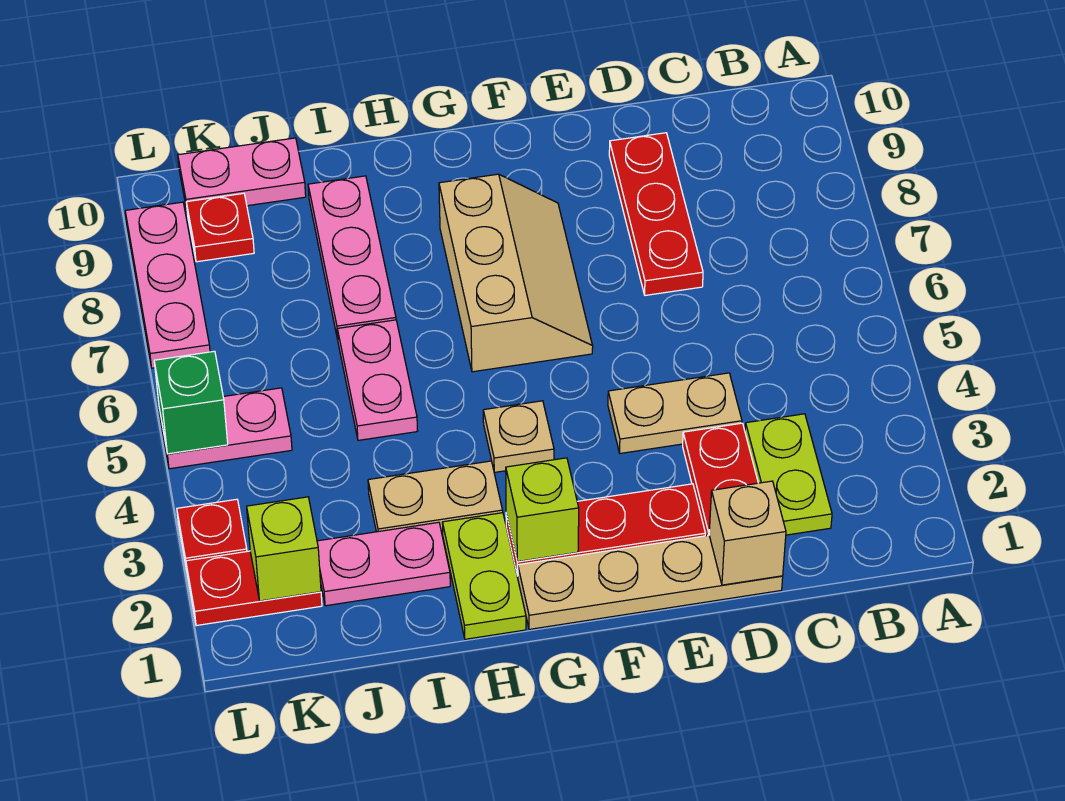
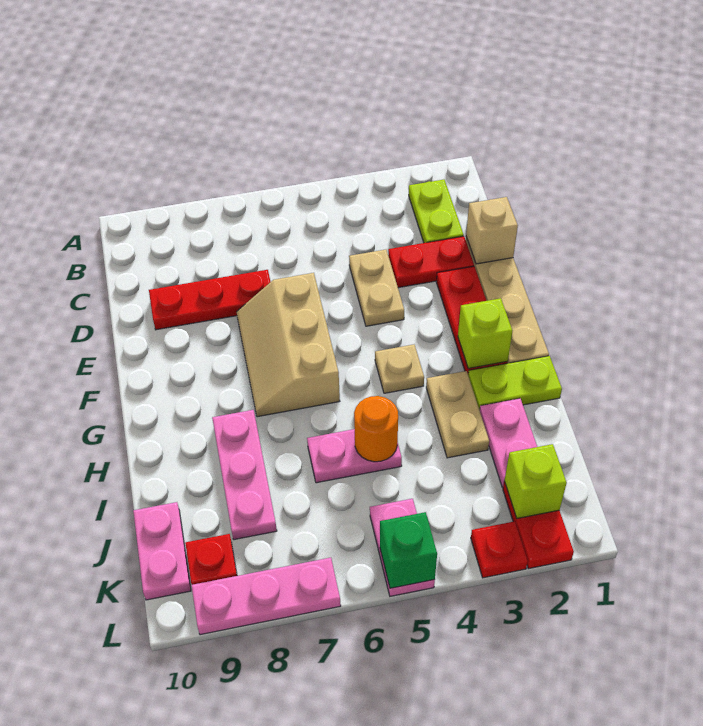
lime 1x2 plate [745,414,832,535] -> lime 1x2 plate turned to [409,180,464,243]
tan 2x3 slope [439,174,593,372] -> tan 2x3 slope turned to [237,273,340,417]
none -> orange 1x1 round brick [354,396,398,462]
pink 1x3 plate [308,176,396,339] -> pink 1x3 plate turned to [212,410,277,540]

